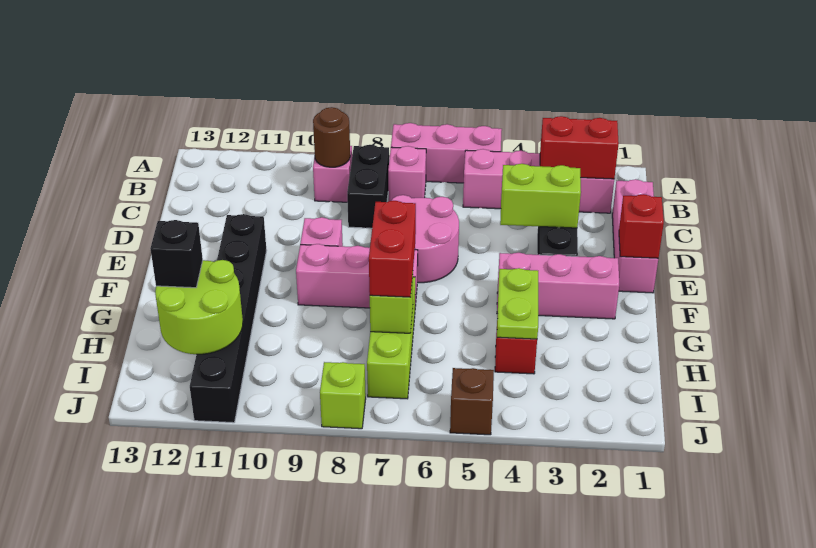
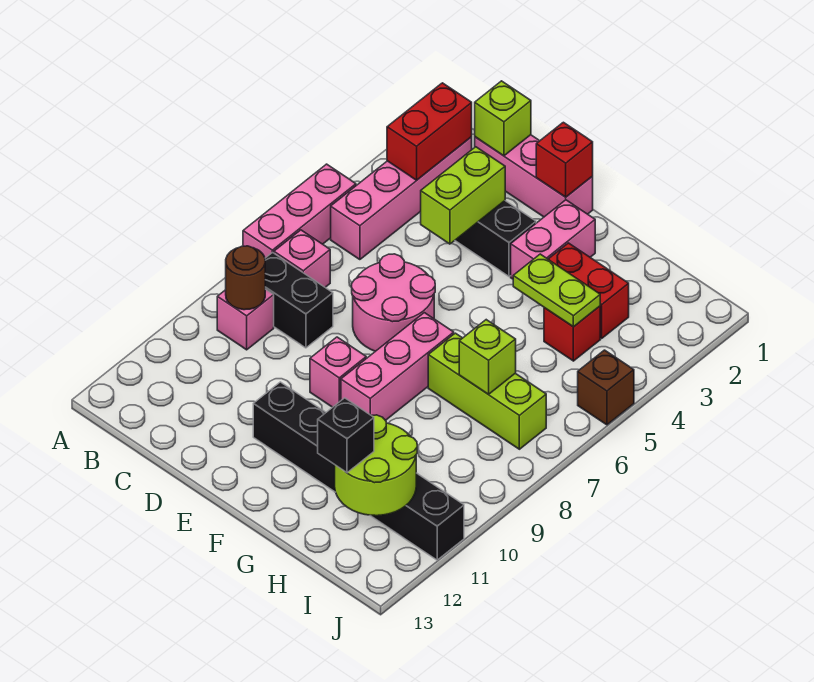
pink 1x3 brick [497,253,619,319] -> pink 1x2 brick [511,200,595,279]
red 1x2 brick [369,201,416,297] -> red 1x2 brick moved to [548,243,629,338]
lime 1x1 brick [320,362,366,429] -> lime 1x1 brick moved to [475,81,531,156]

